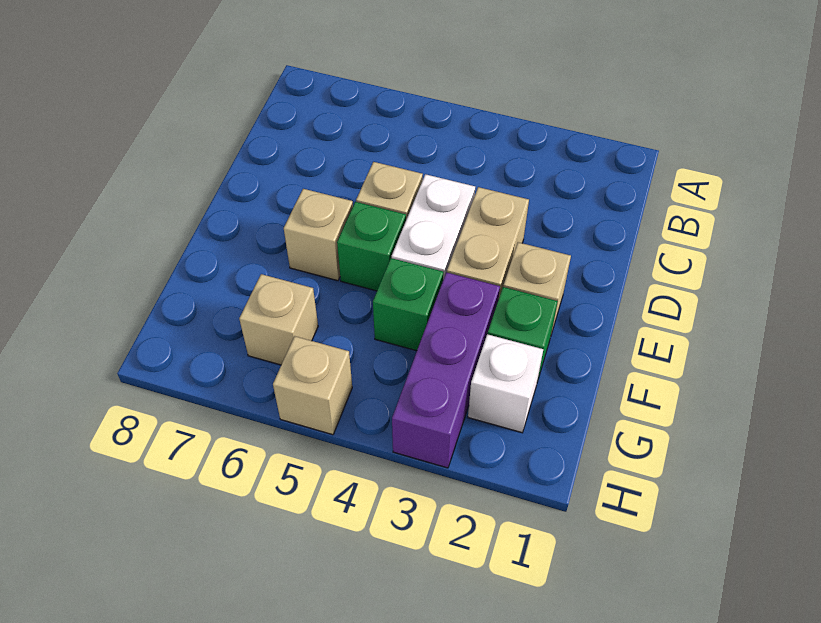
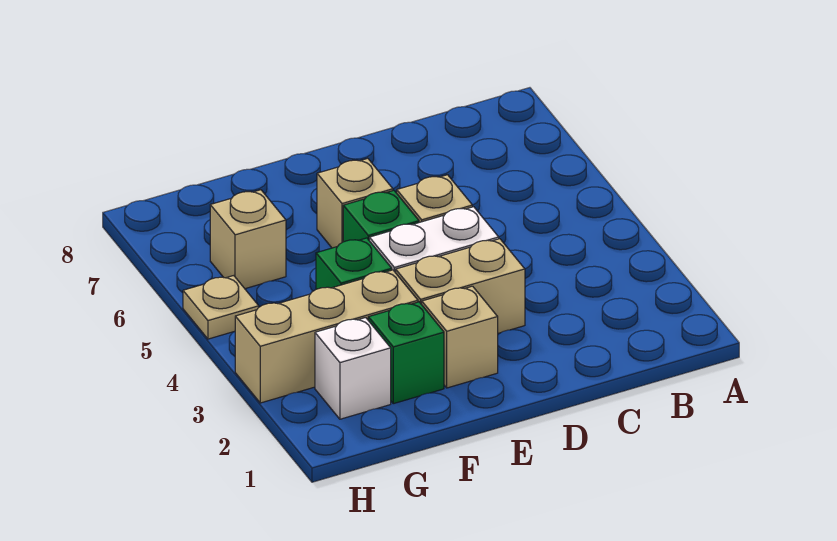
purple 1x3 brick [392,272,500,468] -> tan 1x3 brick [235,270,418,403]
tan 1x1 brick [273,336,352,435] -> tan 1x1 plate [183,276,259,339]

